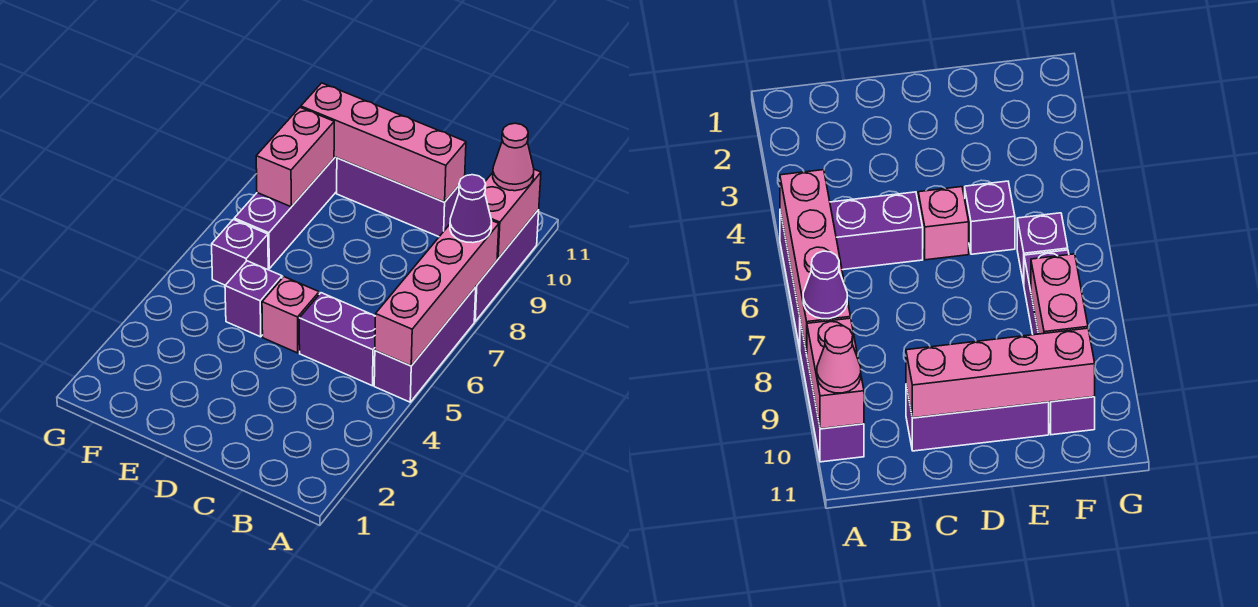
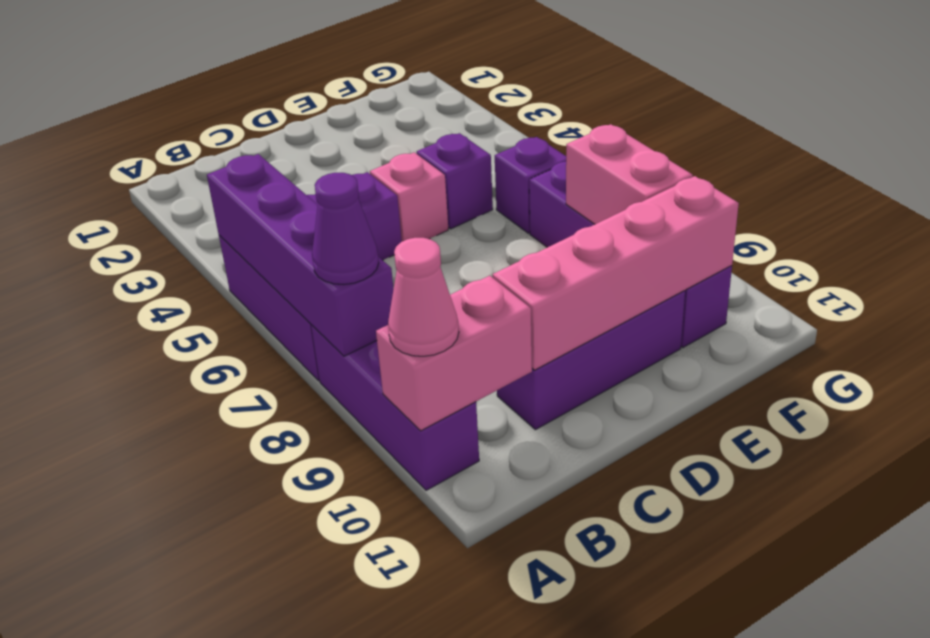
pink 1x4 brick [375,221,499,366] -> purple 1x4 brick [207,154,394,356]
pink 1x2 brick [485,169,541,259] -> pink 1x2 brick turned to [376,276,532,431]

